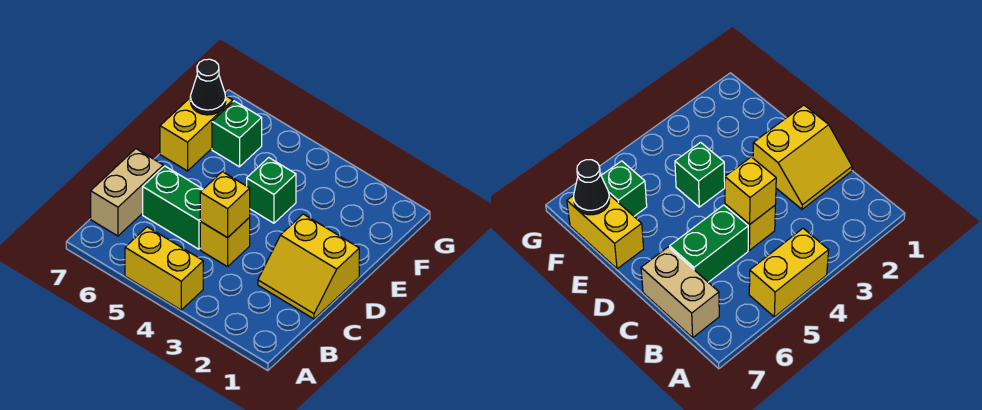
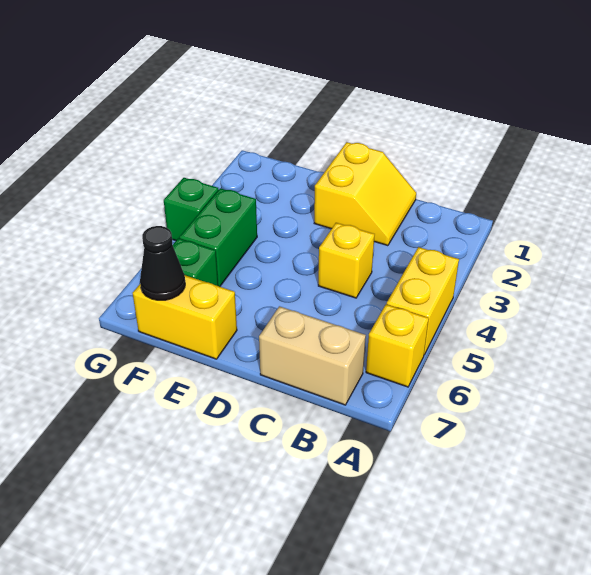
yellow 1x1 brick [200,172,250,238] -> yellow 1x1 brick moved to [366,304,429,387]
green 1x2 brick [143,166,203,249] -> green 1x2 brick moved to [179,188,257,287]
green 1x1 brick [247,157,296,223] -> green 1x1 brick moved to [164,178,219,241]

